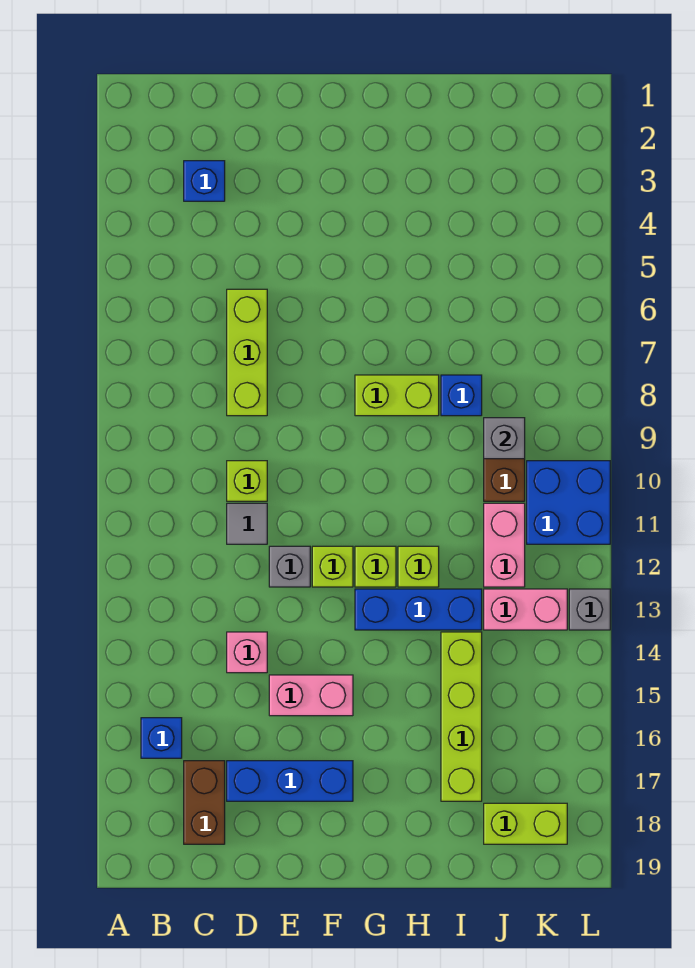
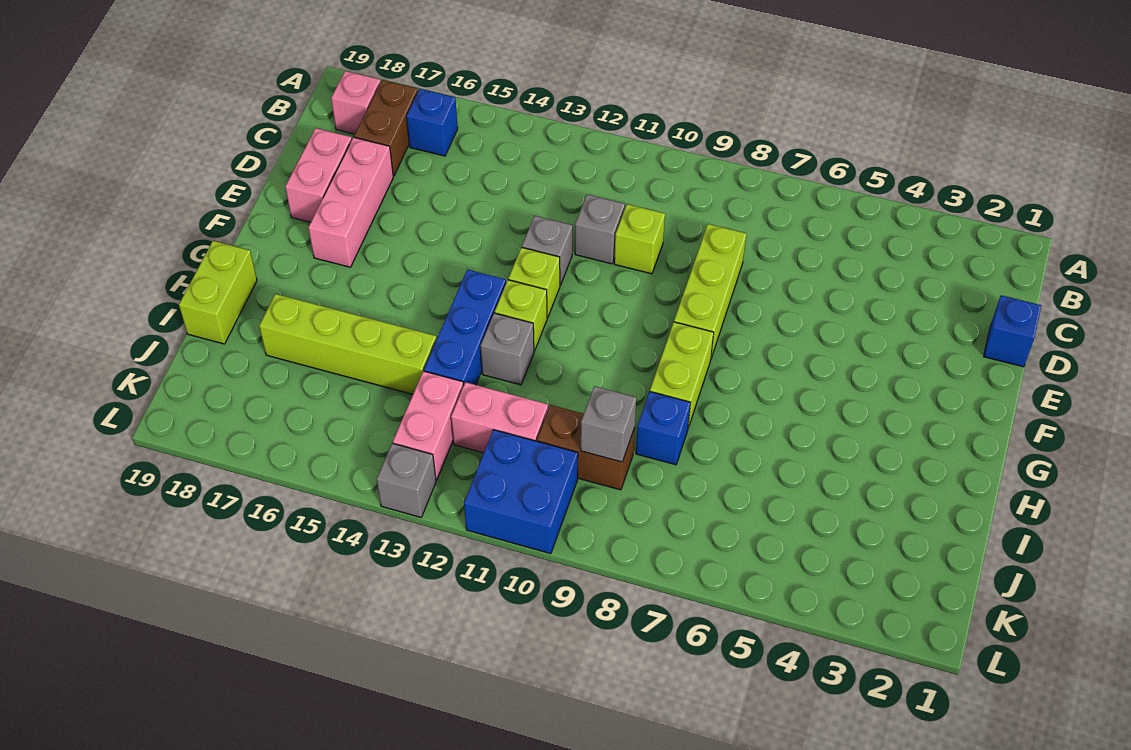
blue 1x1 brick [184,161,225,201] -> blue 1x1 brick moved to [984,295,1041,367]
brown 1x2 brick [184,761,225,844] -> brown 1x2 brick turned to [354,80,418,176]
lime 1x3 brick [227,289,267,416] -> lime 1x3 brick turned to [674,224,746,358]
grey 1x1 tile [227,503,267,544] -> grey 1x1 brick [575,194,625,264]
pink 1x1 brick [227,632,267,673] -> pink 1x1 brick moved to [331,71,381,134]
blue 1x3 brick [227,761,353,801] -> pink 1x3 brick [308,137,393,267]
pink 1x2 brick [269,675,353,716] -> pink 1x2 brick moved to [285,128,352,222]
lime 1x1 brick [398,546,439,587] -> grey 1x1 brick [480,313,534,385]
lime 1x2 brick [484,803,567,844] -> lime 1x2 brick moved to [179,241,257,344]

